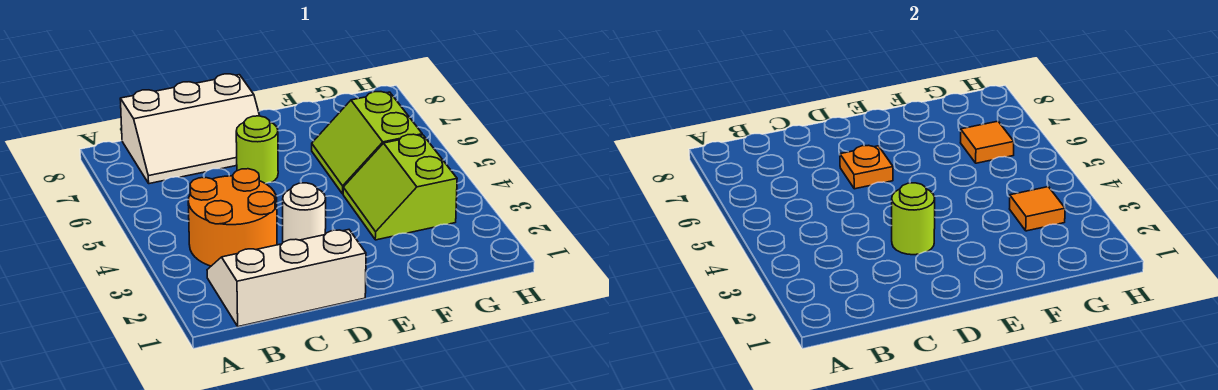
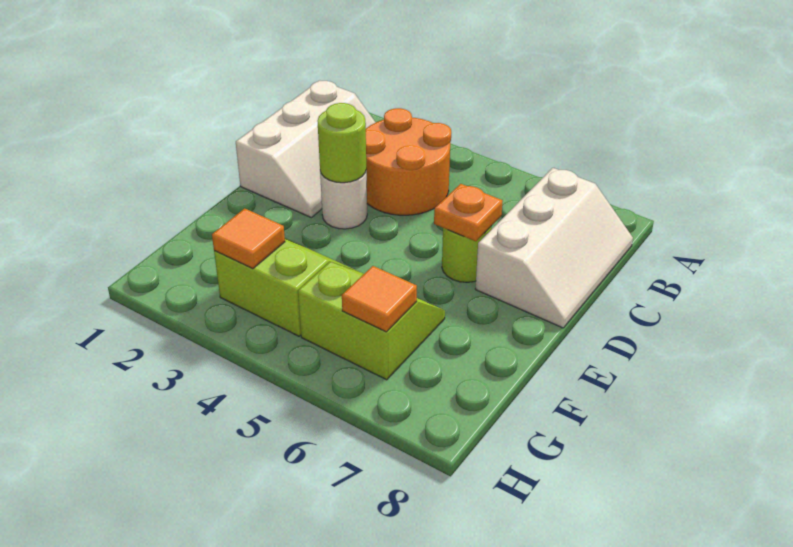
white 2x3 slope [120,74,260,184] -> white 2x3 slope turned to [475,168,633,328]

